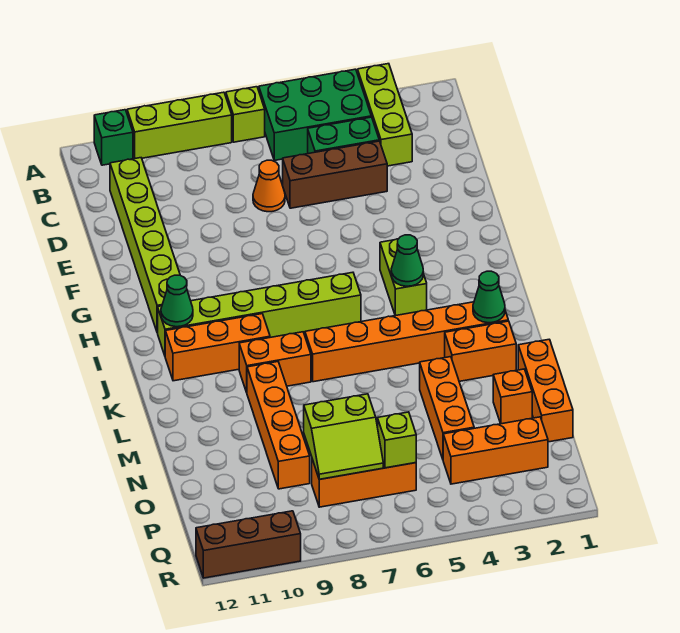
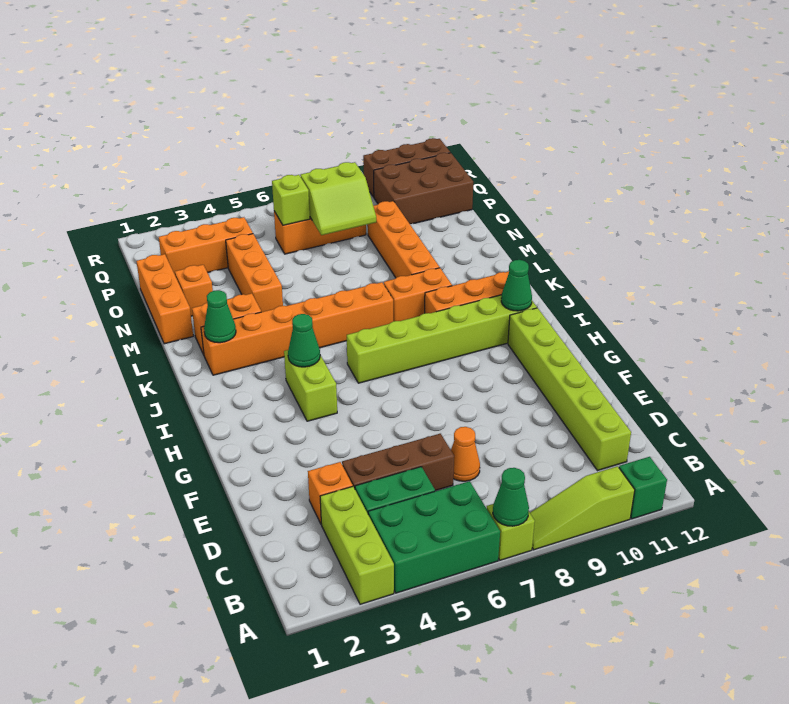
none -> green 1x1 cone [493,468,529,526]
lime 1x3 brick [127,92,232,158] -> lime 1x3 slope [530,466,635,550]
none -> orange 1x1 brick [308,462,353,524]
lime 2x2 slope [304,394,383,479] -> lime 2x2 slope turned to [300,162,376,235]
none -> brown 2x3 brick [374,153,473,224]

